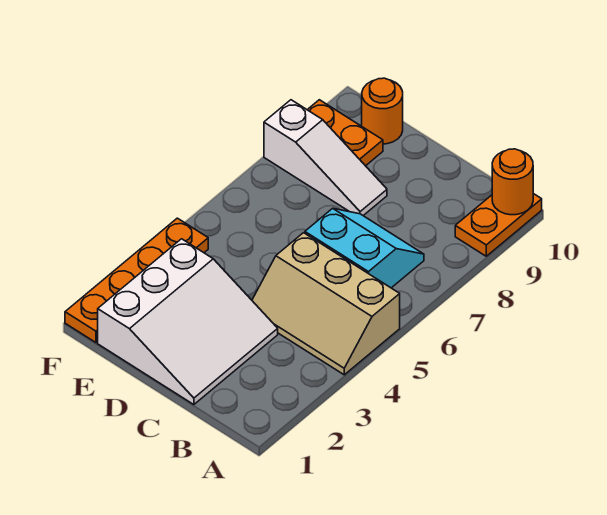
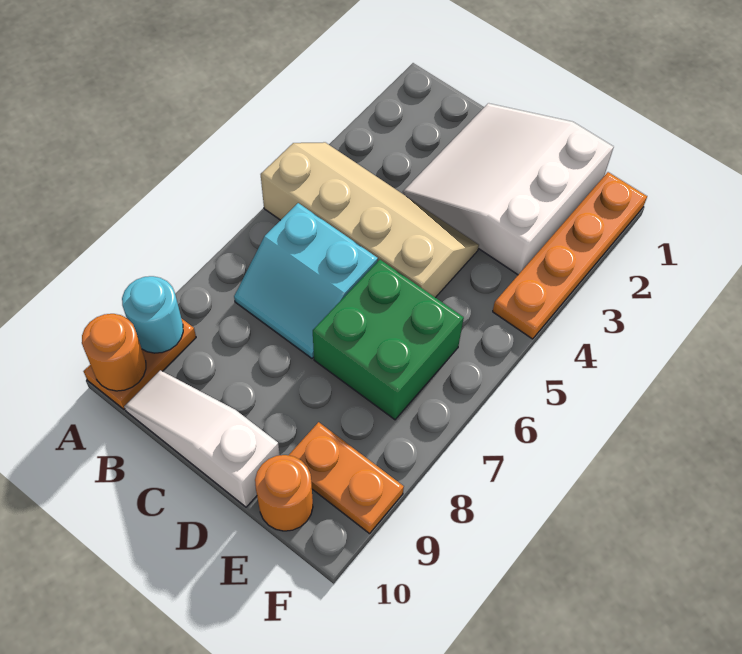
tan 2x3 slope [252,233,400,375] -> tan 2x4 slope [261,142,479,298]
none -> cyan 1x1 round brick [122,276,183,353]
none -> green 2x2 brick [313,260,464,420]
white 1x3 slope [264,100,387,216] -> white 1x3 slope moved to [124,370,280,507]

